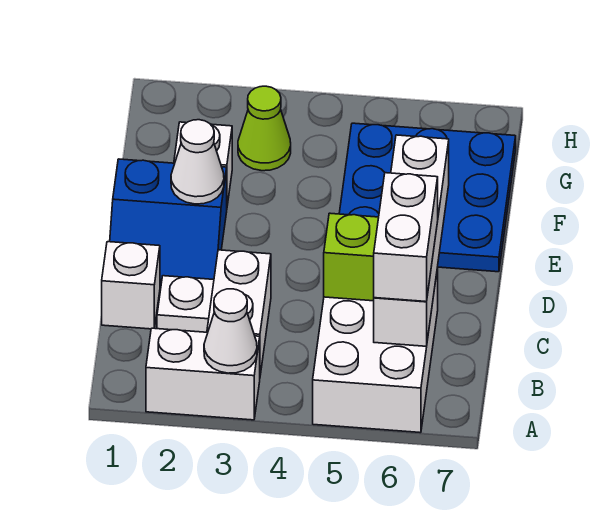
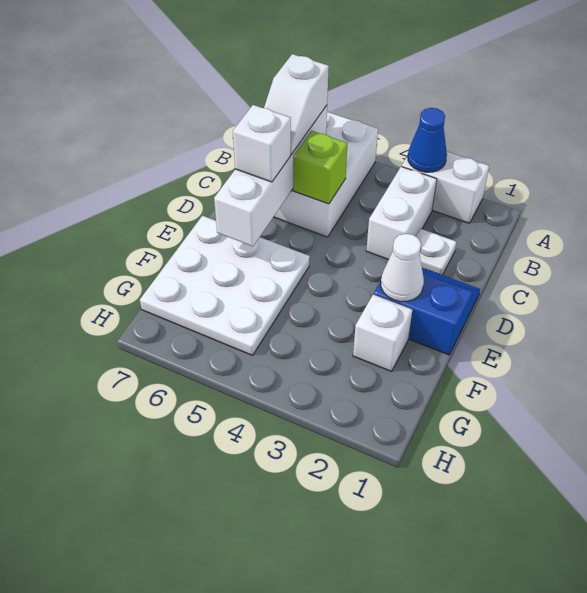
white 1x1 cone [204,289,257,373] -> blue 1x1 cone [408,108,447,172]
white 1x2 brick [374,173,438,302] -> white 1x2 slope [264,54,329,154]
white 1x1 brick [102,242,160,329] -> white 1x1 brick moved to [233,105,291,182]
blue 3x3 plate [339,123,516,272] -> white 3x3 plate [140,216,310,355]
lime 1x1 cone [238,86,291,171] -> none

